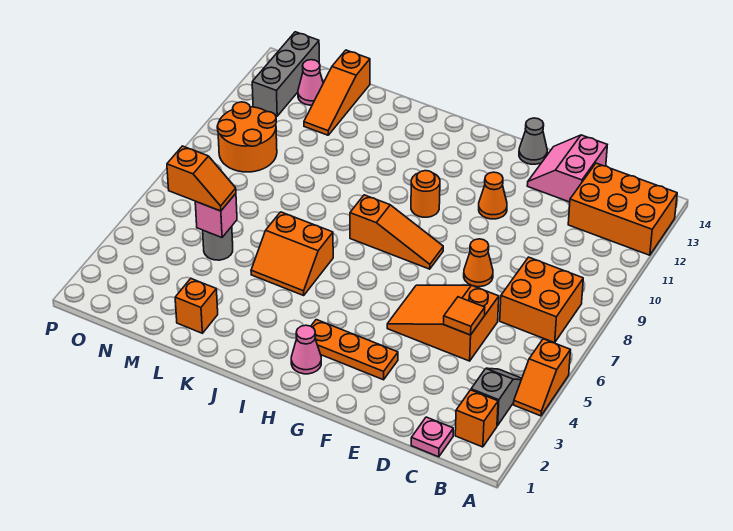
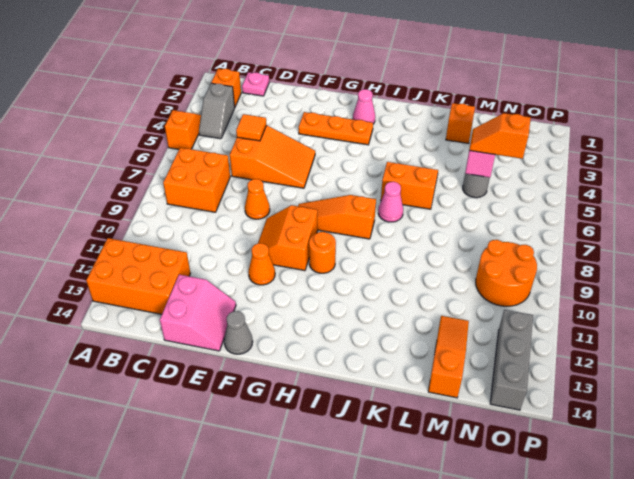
none -> orange 2x2 slope [258,205,317,271]
pink 1x1 cone [298,60,323,105] -> pink 1x1 cone moved to [378,182,403,222]

